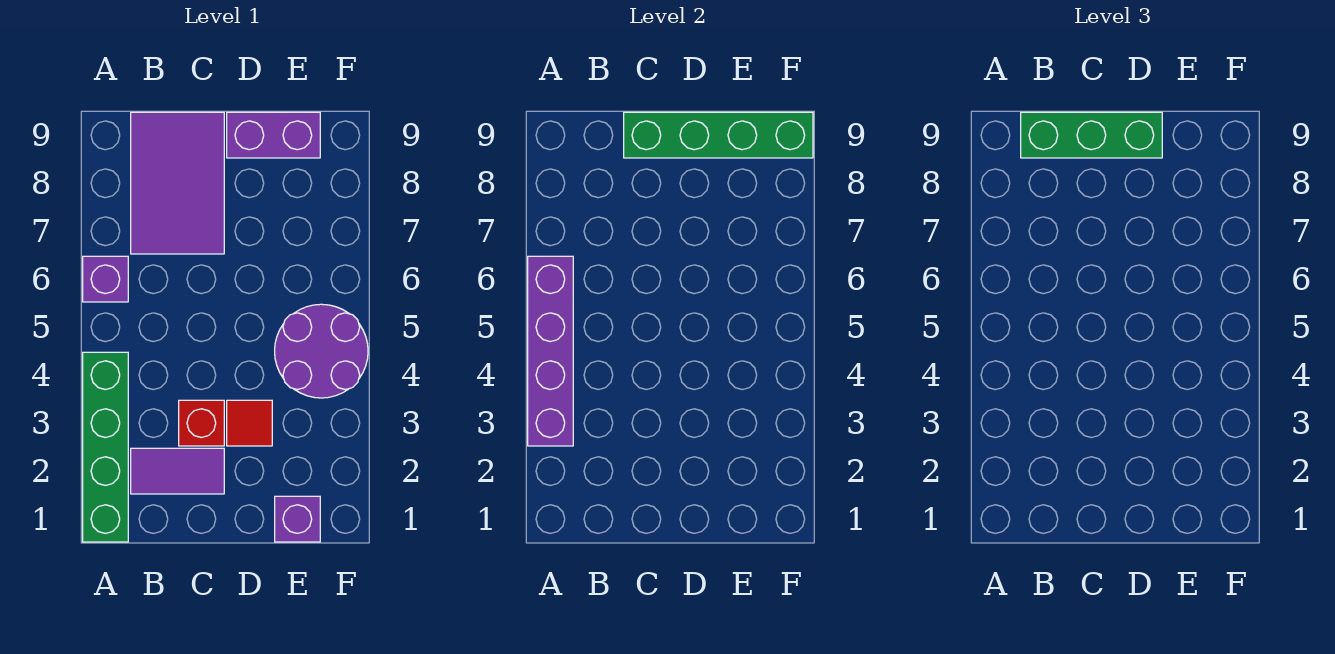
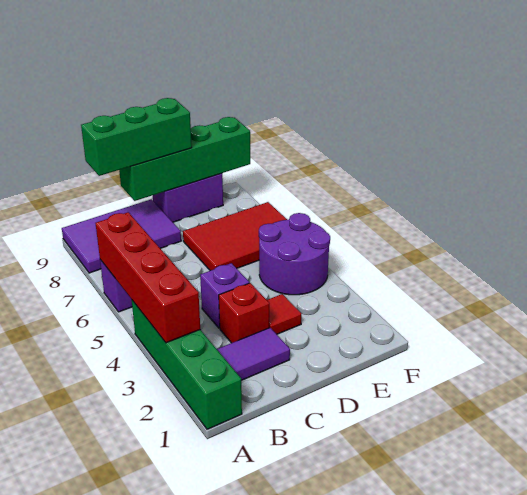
purple 1x4 brick [528,256,573,446] -> red 1x4 brick [95,212,200,343]
purple 2x3 tile [131,112,224,254] -> purple 2x3 tile turned to [62,199,181,273]
none -> red 2x3 tile [183,202,287,271]
purple 1x1 brick [275,496,320,542] -> purple 1x1 brick moved to [200,263,249,328]

